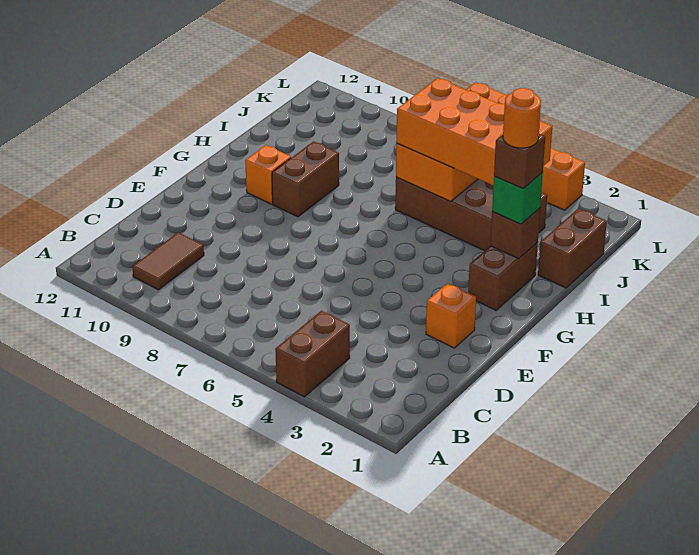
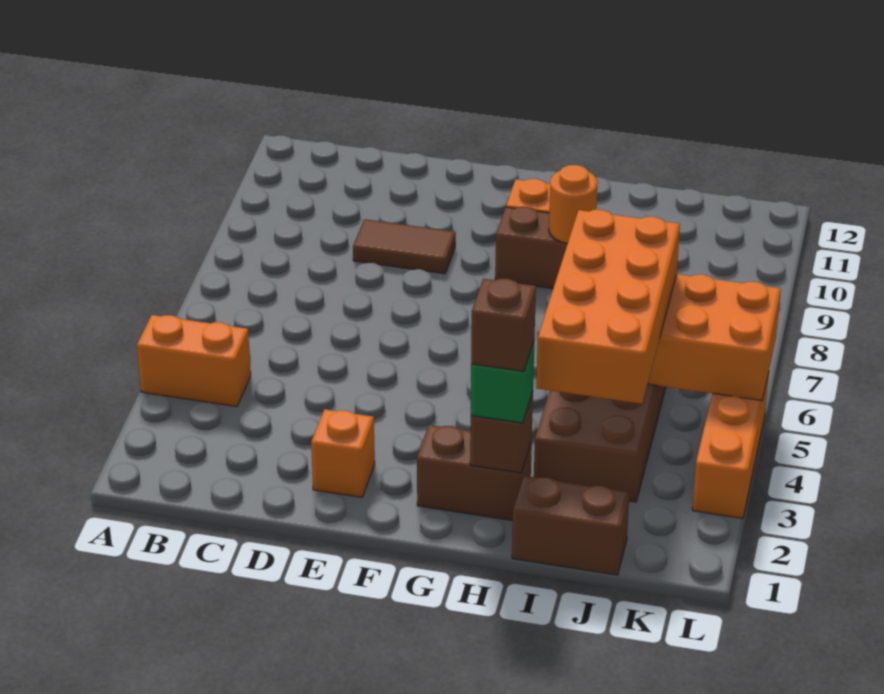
brown 1x2 brick [275,311,350,397] -> orange 1x2 brick [137,315,251,406]
brown 1x2 tile [132,232,204,290] -> brown 1x2 tile moved to [353,219,456,274]
orange 1x1 round brick [503,88,541,148] -> orange 1x1 round brick moved to [549,165,598,243]

